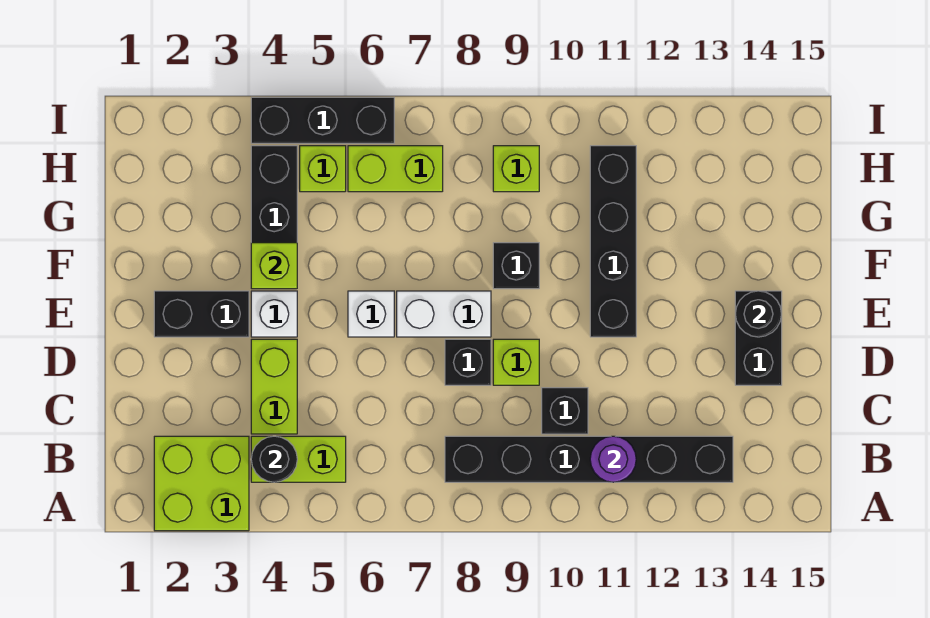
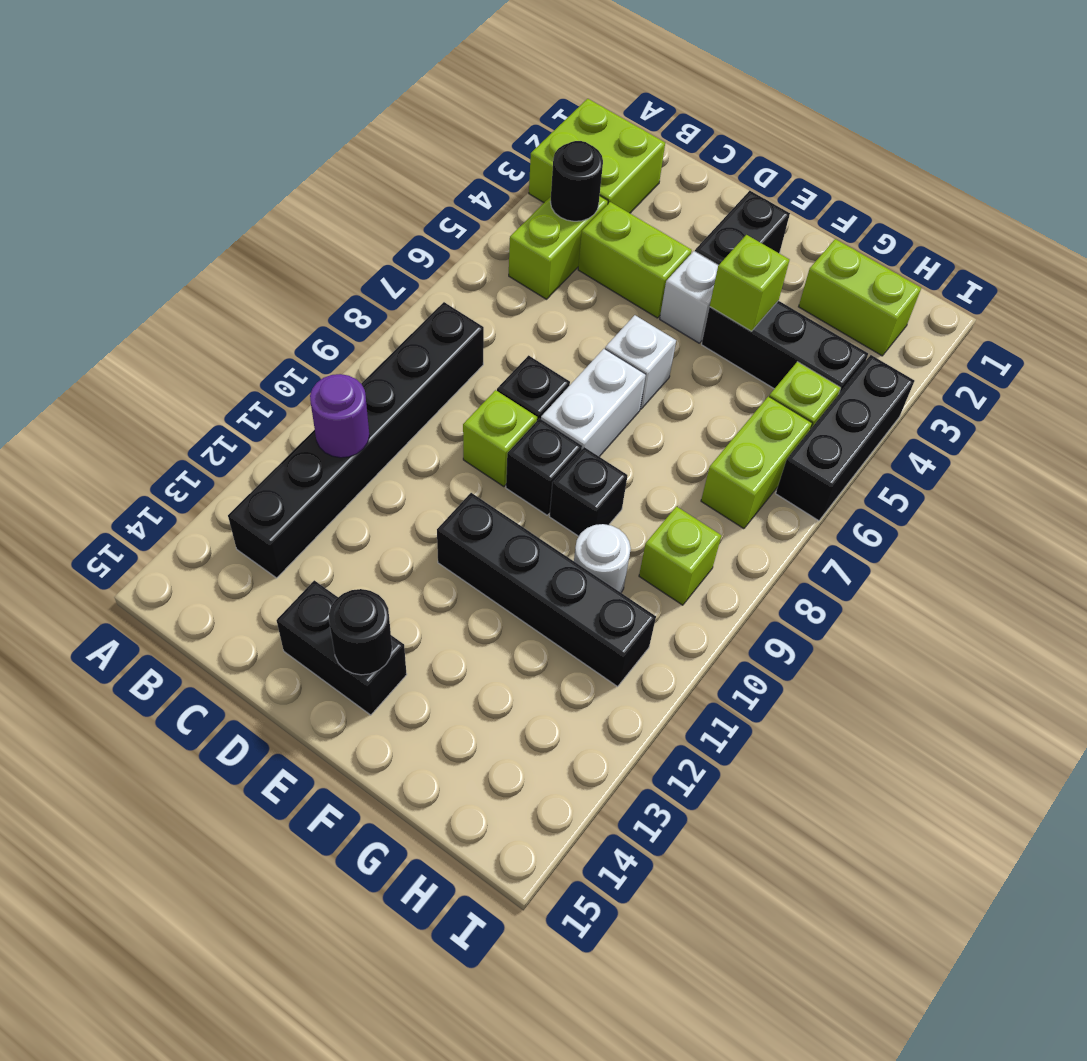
black 1x1 brick [542,388,588,434] -> black 1x1 brick moved to [506,418,582,515]
none -> lime 1x2 brick [799,239,921,356]
none -> white 1x1 round brick [574,524,631,592]

